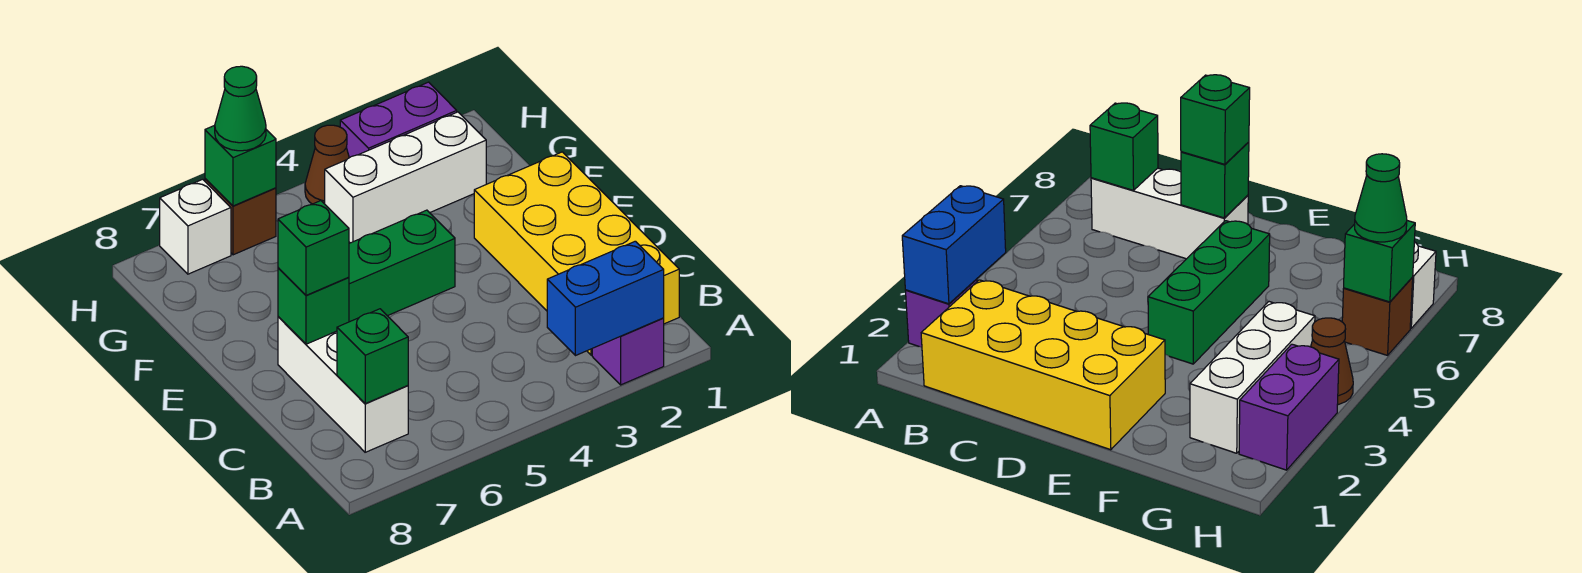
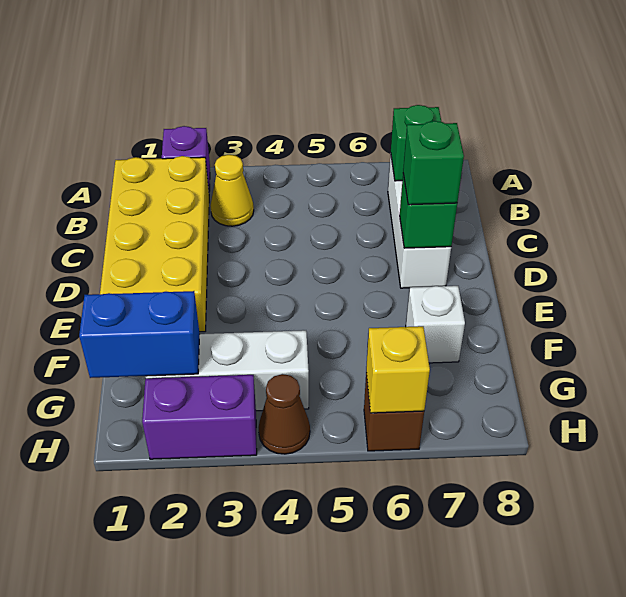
blue 1x2 brick [547,241,664,356] -> blue 1x2 brick moved to [79,291,200,378]
none -> yellow 1x1 cone [210,155,254,226]
green 1x3 brick [349,210,455,322] -> none
green 1x1 brick [205,125,276,206] -> yellow 1x1 brick [366,326,430,413]
green 1x1 cone [215,66,266,151] -> none
white 1x1 brick [160,179,231,274] -> white 1x1 brick moved to [406,286,465,363]

